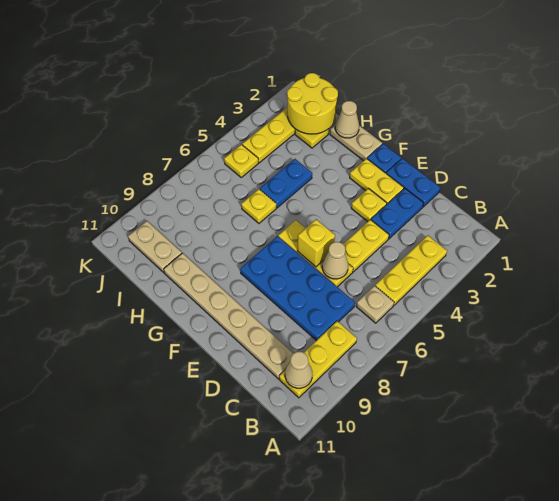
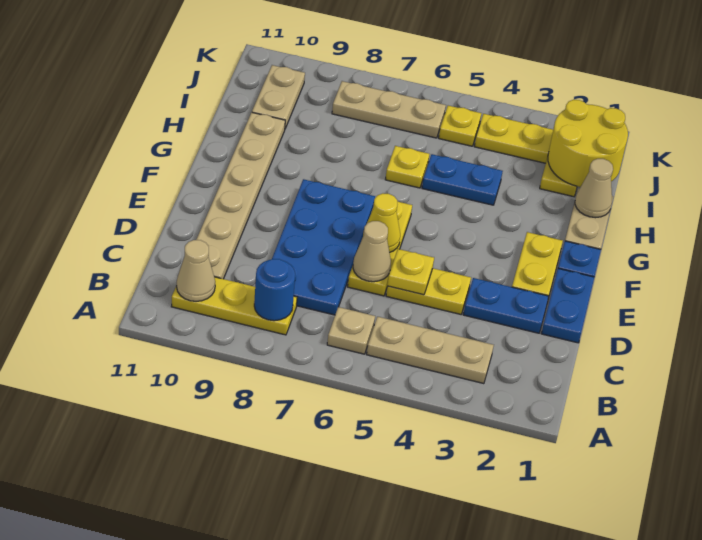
yellow 1x3 plate [375,235,447,305] -> tan 1x3 plate [367,317,494,384]
none -> blue 1x1 round brick [254,259,295,321]
yellow 1x1 plate [351,188,387,222] -> yellow 1x1 plate moved to [387,249,434,295]
yellow 1x1 brick [297,219,335,267] -> yellow 1x1 cone [363,193,400,253]
none -> tan 1x3 plate [332,81,446,138]

